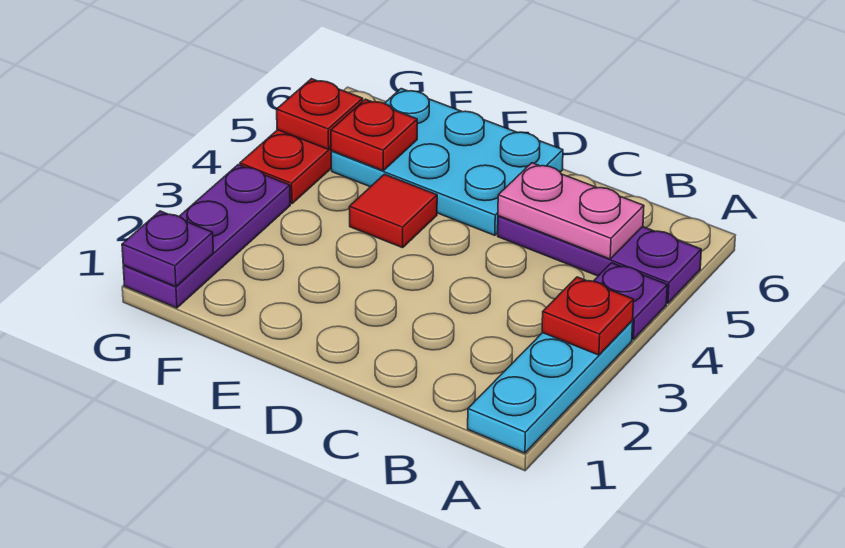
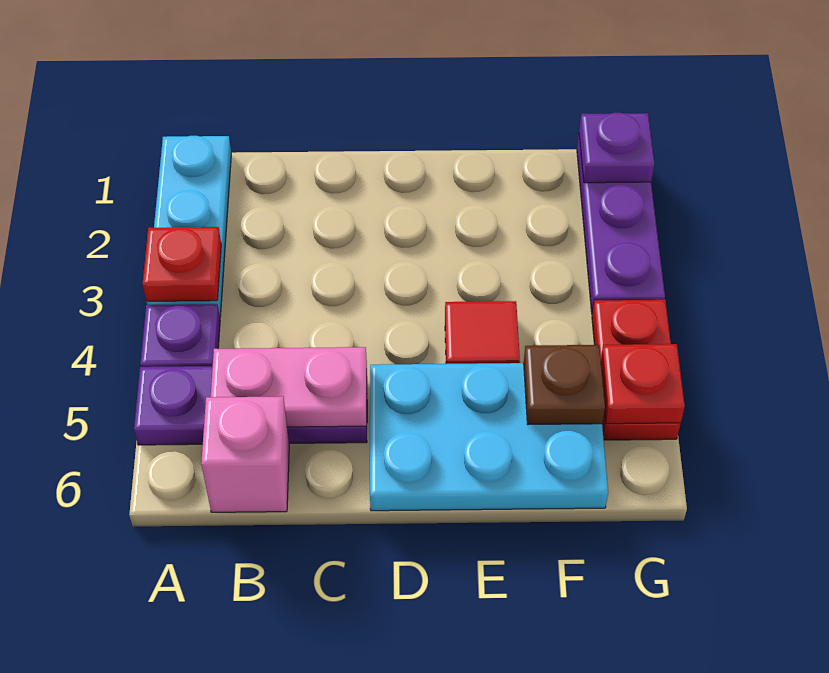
none -> pink 1x1 brick [201,396,289,512]
red 1x1 plate [331,99,417,171] -> brown 1x1 plate [524,345,605,425]

